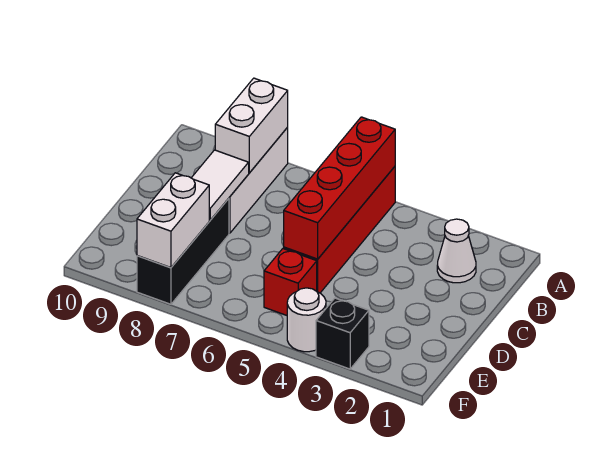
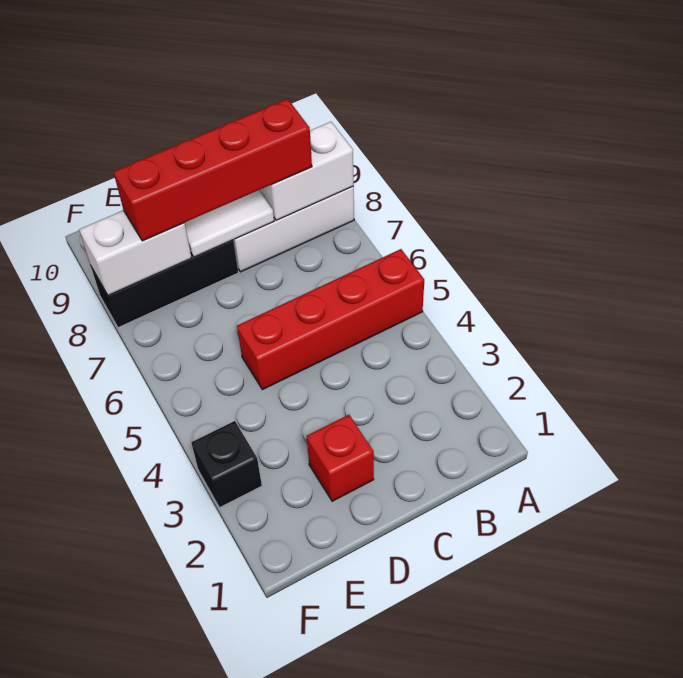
red 1x4 brick [284,117,395,259] -> red 1x4 brick moved to [114,99,312,241]
white 1x1 cone [437,219,476,283] -> none
red 1x1 brick [264,249,317,315] -> red 1x1 brick moved to [307,415,374,501]
white 1x1 round brick [287,288,326,352] -> none

